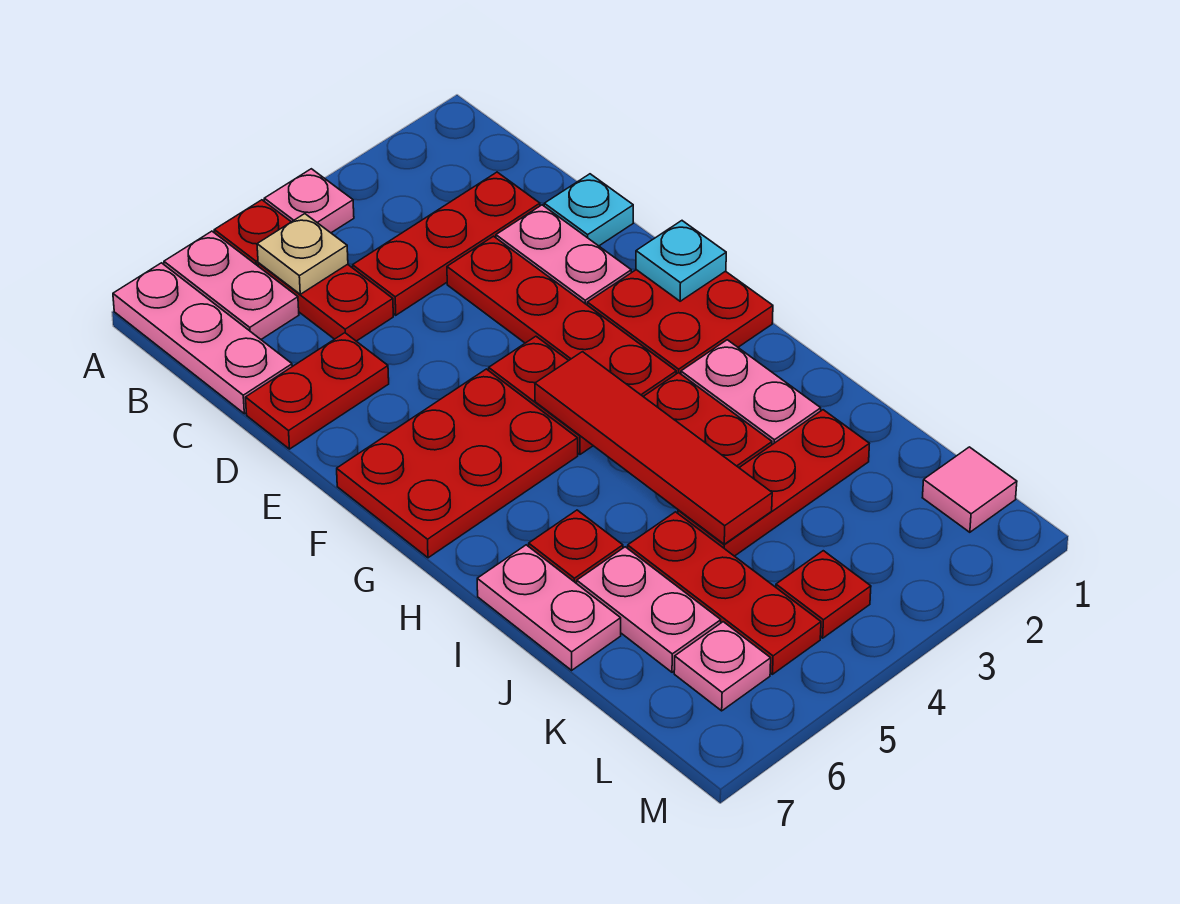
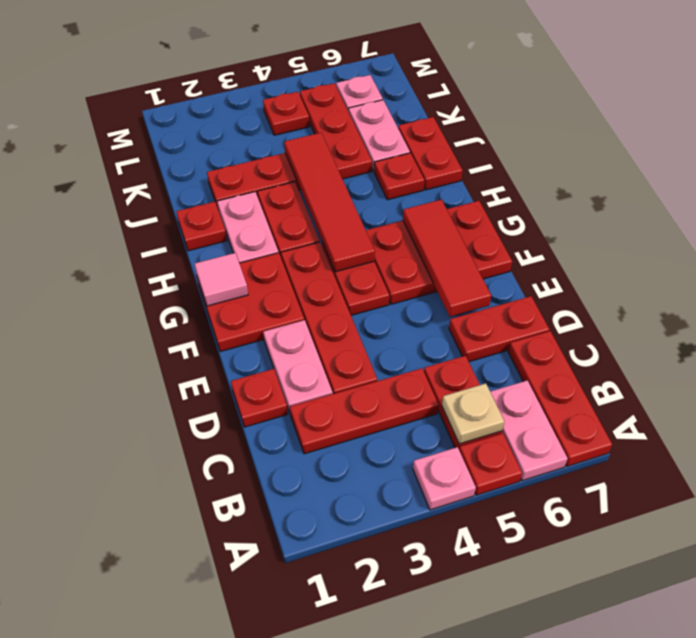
pink 1x3 plate [113,263,292,414] -> red 1x3 plate [508,331,612,466]
cyan 1x1 plate [544,174,633,246] -> red 1x1 plate [231,369,288,427]
none -> red 1x3 tile [403,199,491,317]
cyan 1x1 plate [636,221,726,301] -> none
none -> red 1x1 plate [176,202,227,251]
pink 1x2 plate [477,545,621,670] -> red 1x2 plate [398,117,463,190]
pink 1x1 tile [922,447,1017,532] -> pink 1x1 tile moved to [195,253,248,306]

